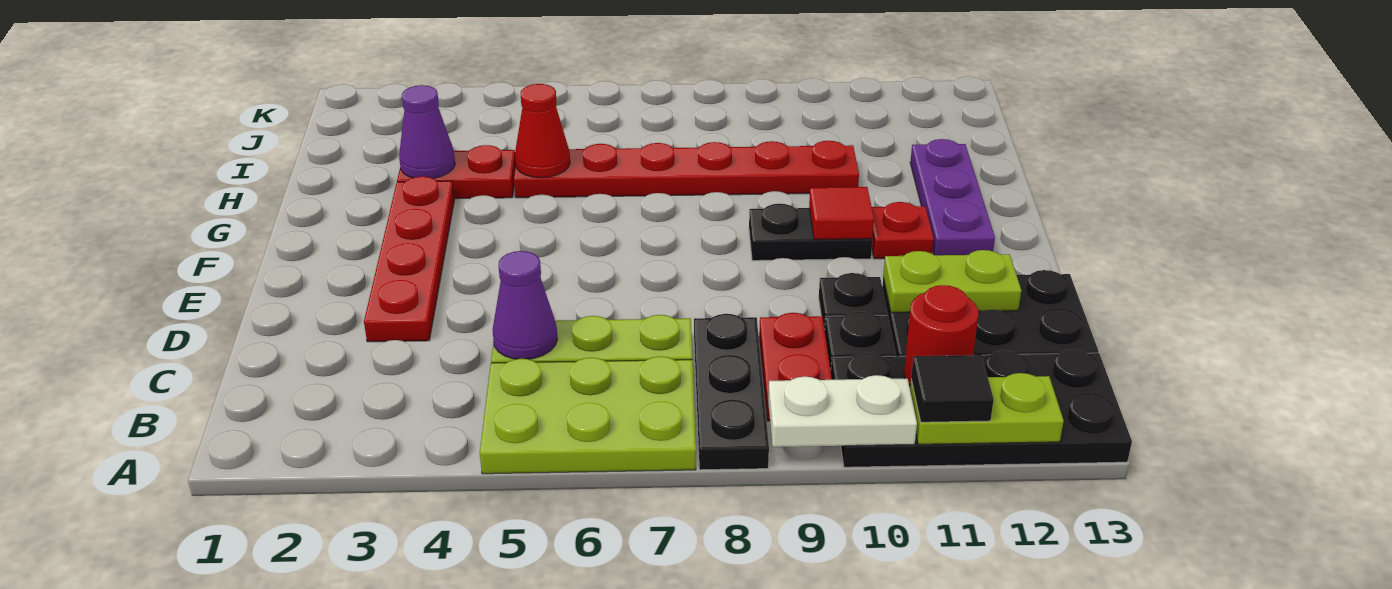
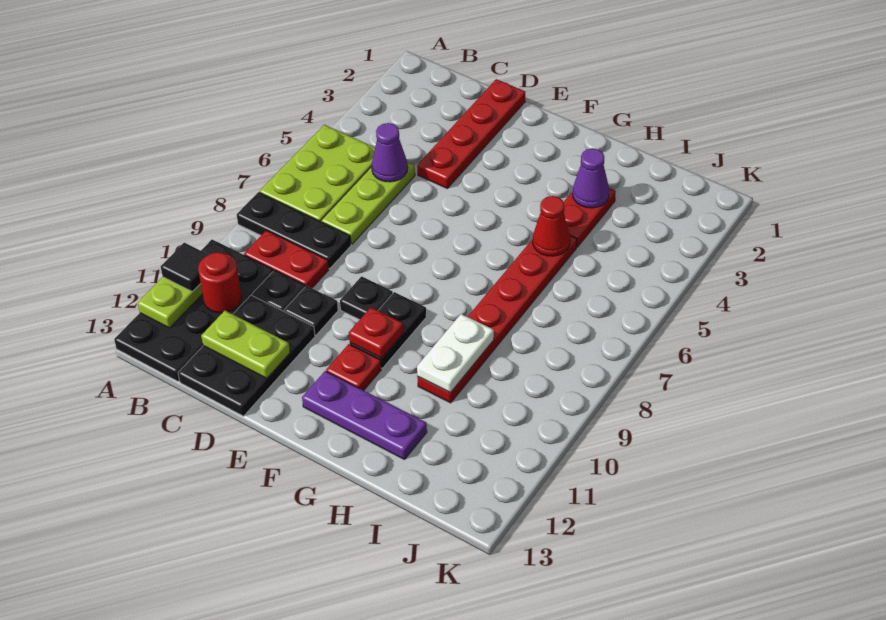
white 1x2 plate [768,375,917,447] -> white 1x2 plate moved to [417,314,494,393]
red 1x4 plate [364,176,454,342] -> red 1x4 plate turned to [417,79,525,188]
lime 1x2 plate [883,250,1021,313] -> lime 1x2 plate turned to [201,311,290,378]
none -> black 1x1 plate [340,276,393,320]
red 1x1 tile [809,187,874,240] -> red 1x1 plate [349,308,403,358]

